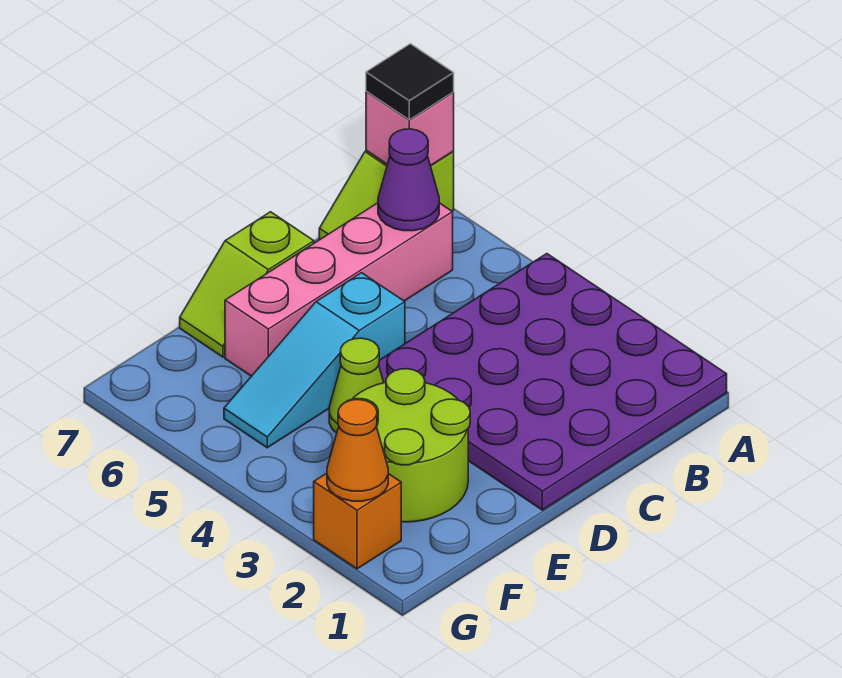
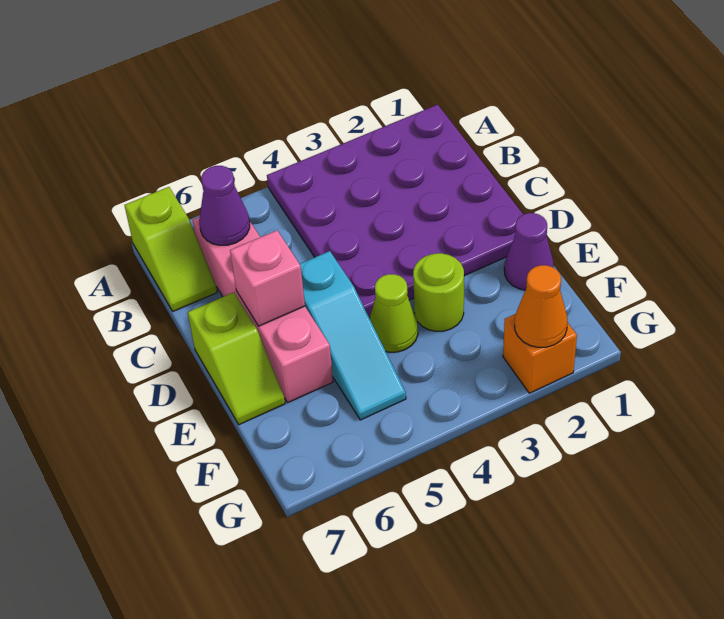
pink 1x1 brick [366,91,454,166] -> pink 1x1 brick moved to [230,230,305,326]
black 1x1 tile [366,44,454,120] -> none
none -> purple 1x1 cone [504,213,554,290]
lime 2x2 round brick [343,369,470,522] -> lime 1x1 round brick [413,253,464,331]

